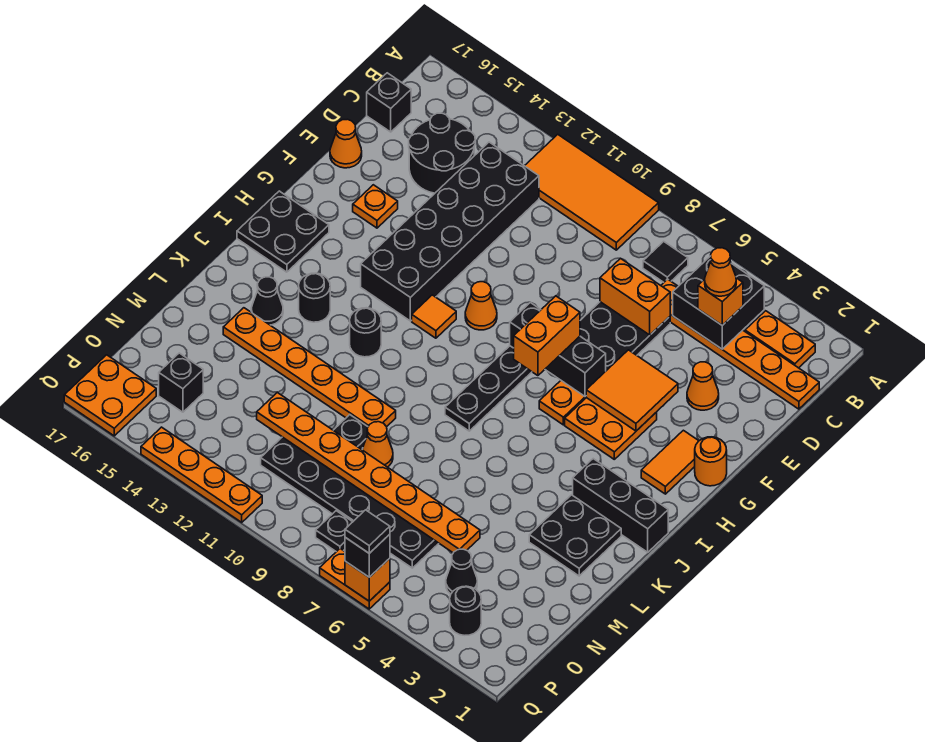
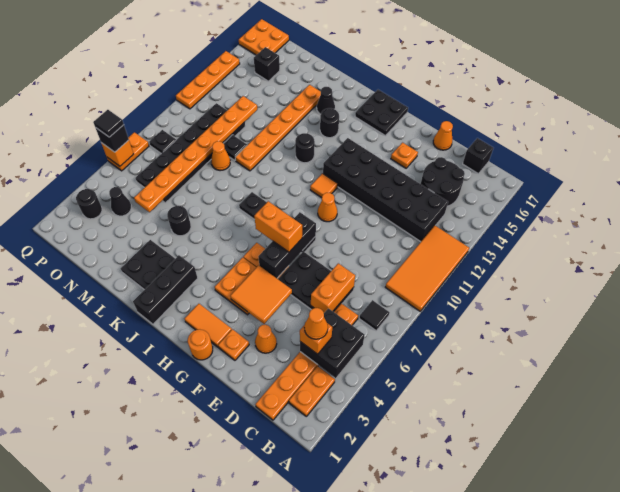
none -> orange 1x1 plate [218,329,249,360]
none -> black 1x1 round brick [167,206,191,236]

